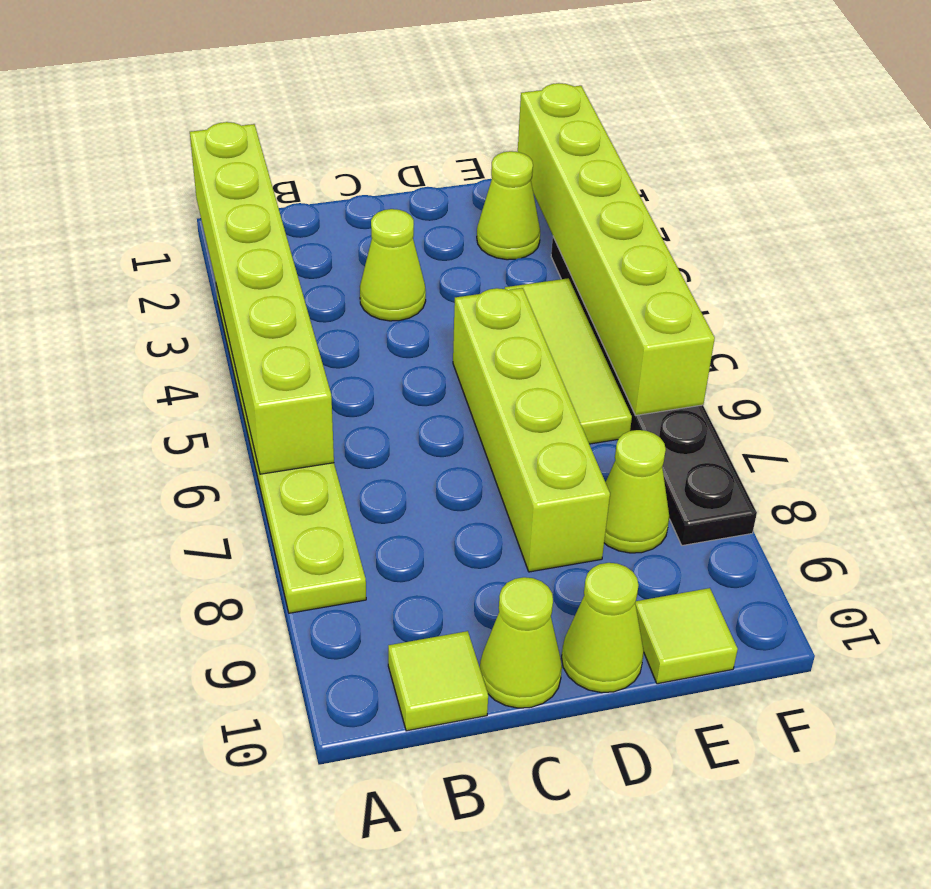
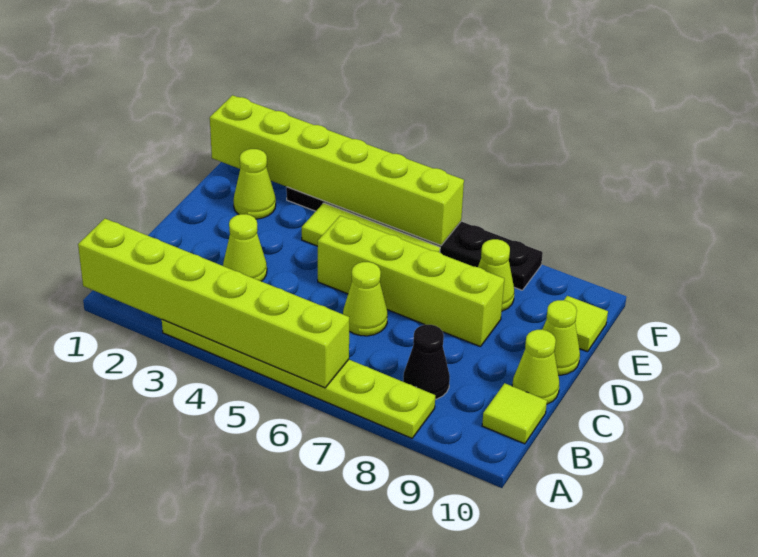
none -> black 1x1 cone [403,325,450,399]
none -> lime 1x1 cone [343,262,388,336]

